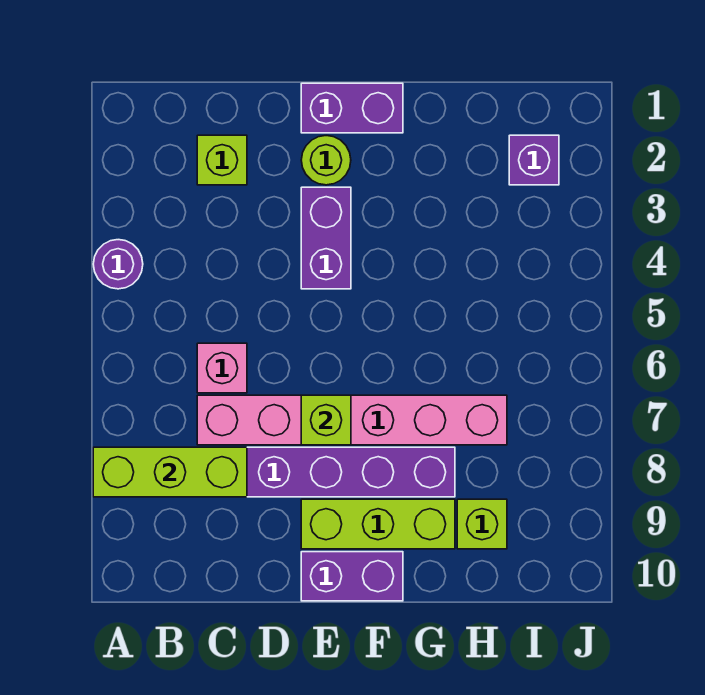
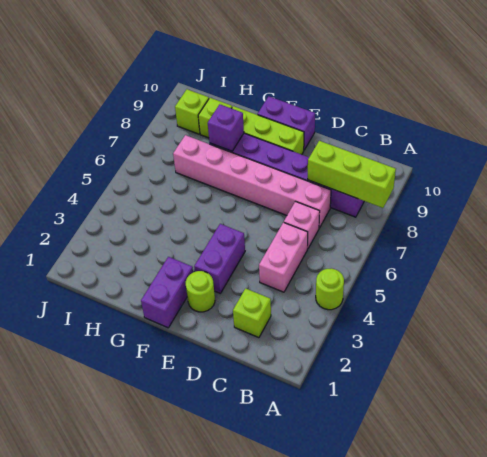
purple 1x1 round brick [93,240,143,289] -> lime 1x1 round brick [316,268,344,310]
none -> pink 1x2 brick [259,222,308,292]
purple 1x2 brick [301,83,403,133] -> purple 1x2 brick turned to [141,257,193,328]
lime 1x1 brick [301,395,351,445] -> lime 1x1 brick moved to [175,89,209,134]
purple 1x1 brick [509,135,559,185] -> purple 1x1 brick moved to [208,104,244,151]

